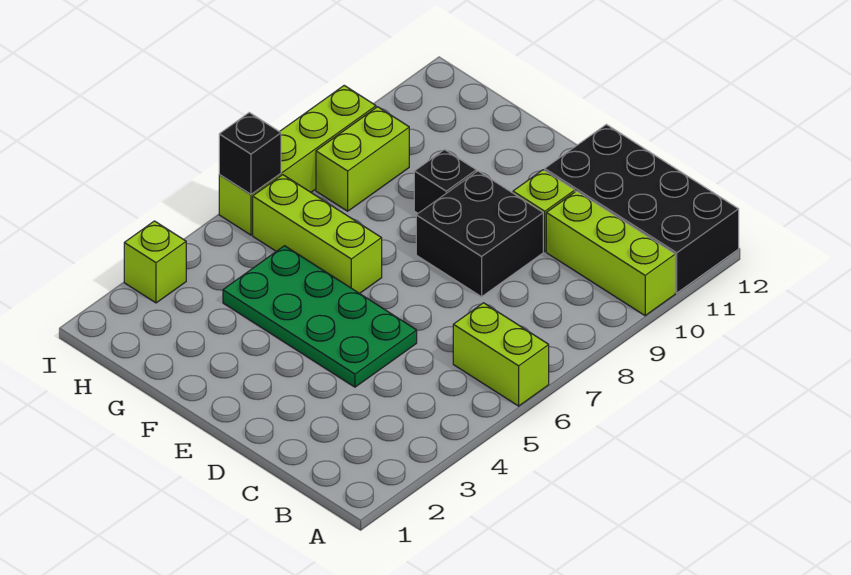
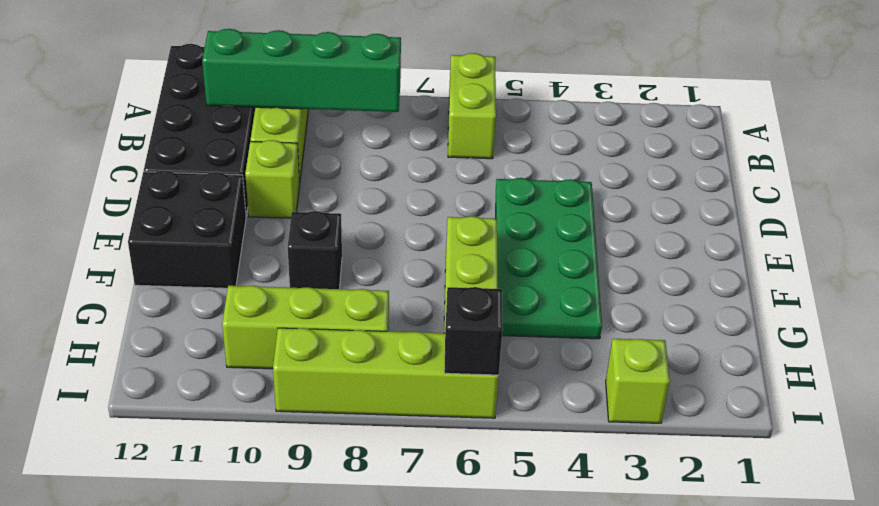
none -> green 1x4 brick [202,29,401,112]
black 2x2 brick [416,171,543,297] -> black 2x2 brick moved to [128,171,246,288]
lime 1x2 brick [316,107,409,211] -> lime 1x3 brick [222,285,389,369]

